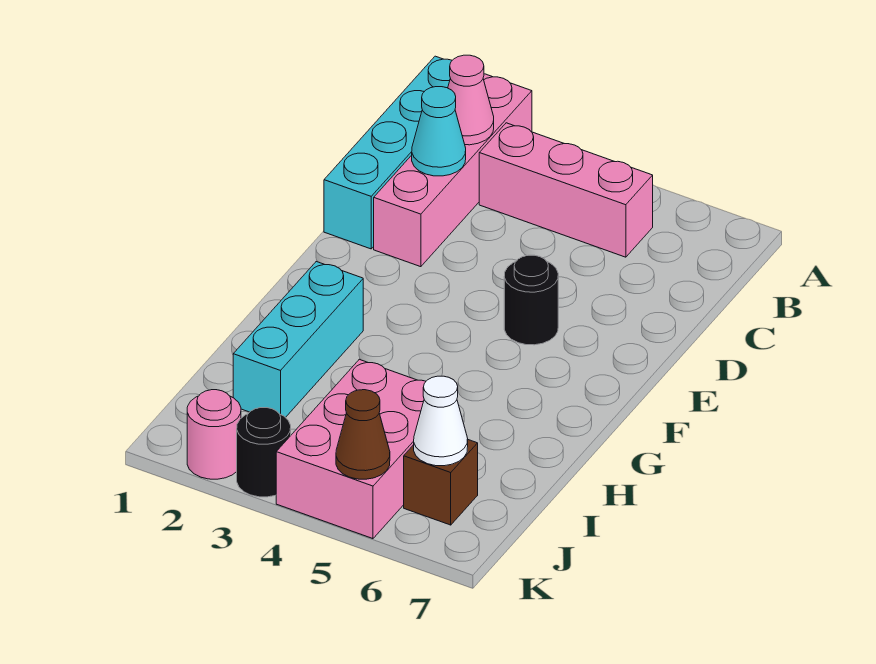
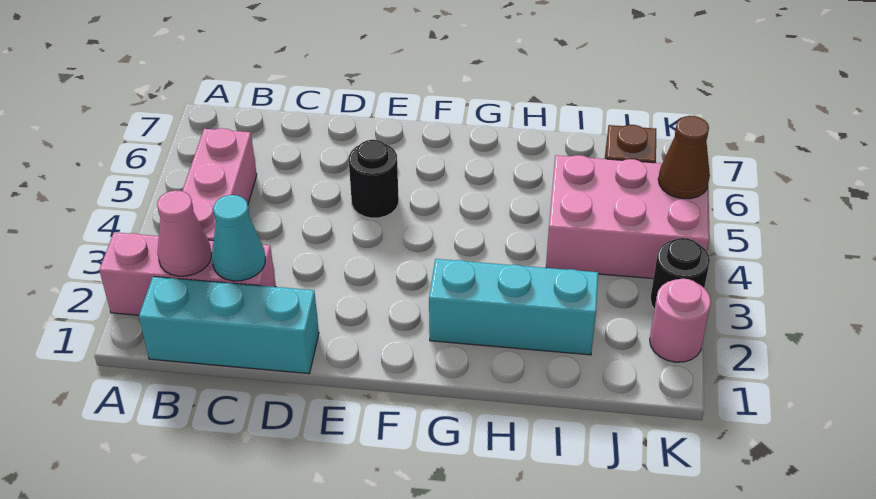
cyan 1x4 brick [324,56,452,249] -> cyan 1x3 brick [139,277,319,374]
pink 1x4 brick [374,74,532,267] -> pink 1x3 brick [99,232,276,315]
white 1x1 cone [414,376,468,466] -> none

